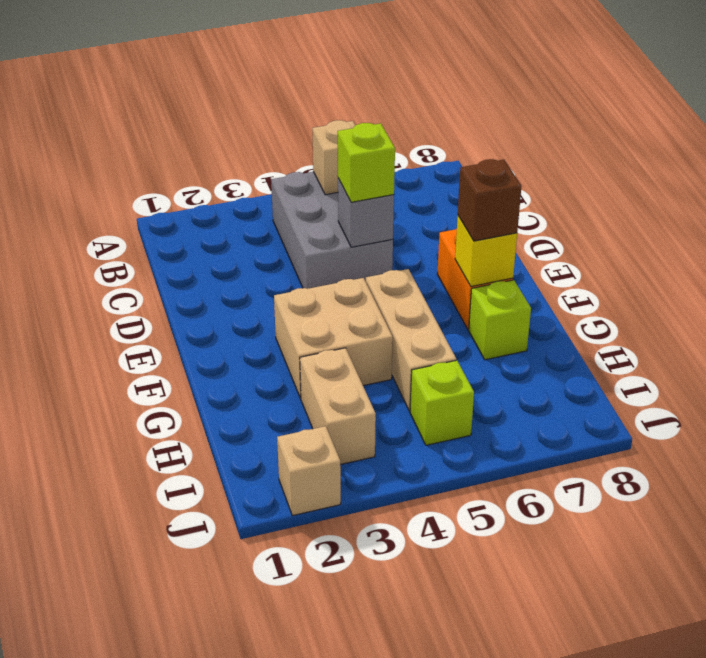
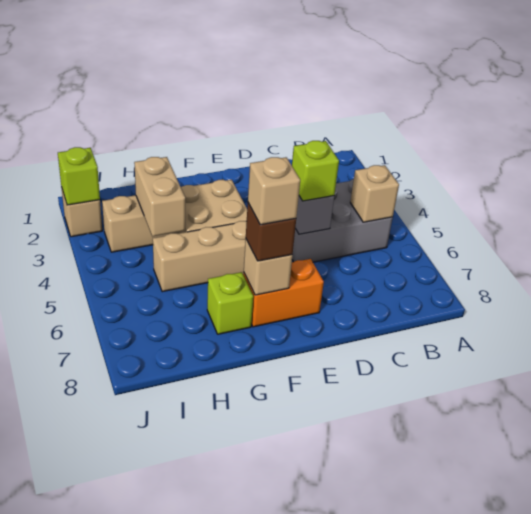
yellow 1x1 brick [455,216,517,286] -> tan 1x1 brick [244,240,292,295]
none -> tan 1x1 brick [248,157,300,225]
none -> tan 1x2 brick [134,157,185,237]
lime 1x1 brick [410,360,474,445] -> lime 1x1 brick moved to [58,147,100,205]

